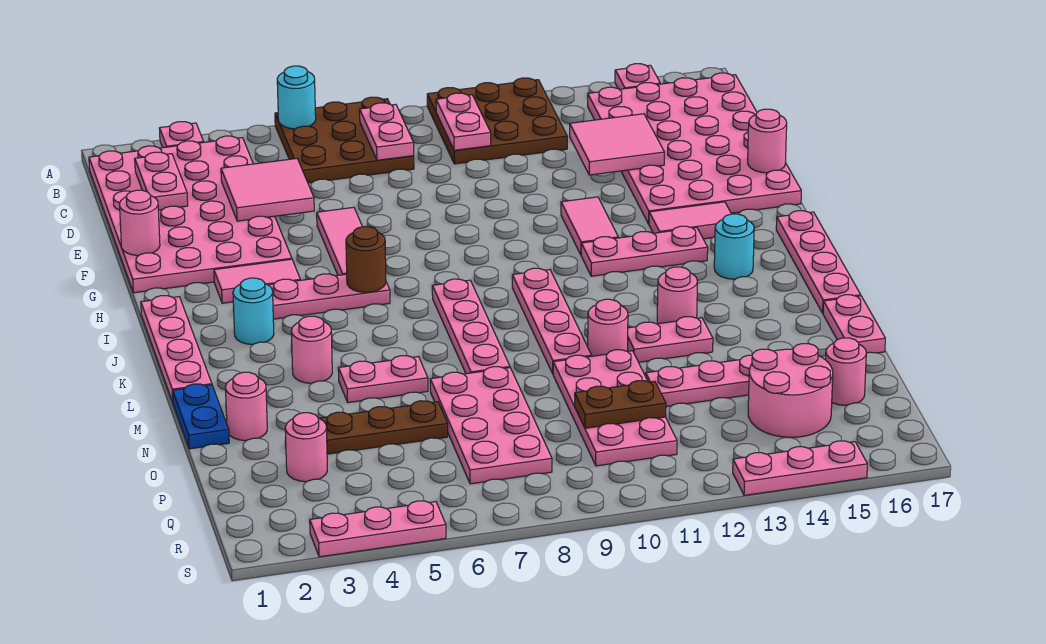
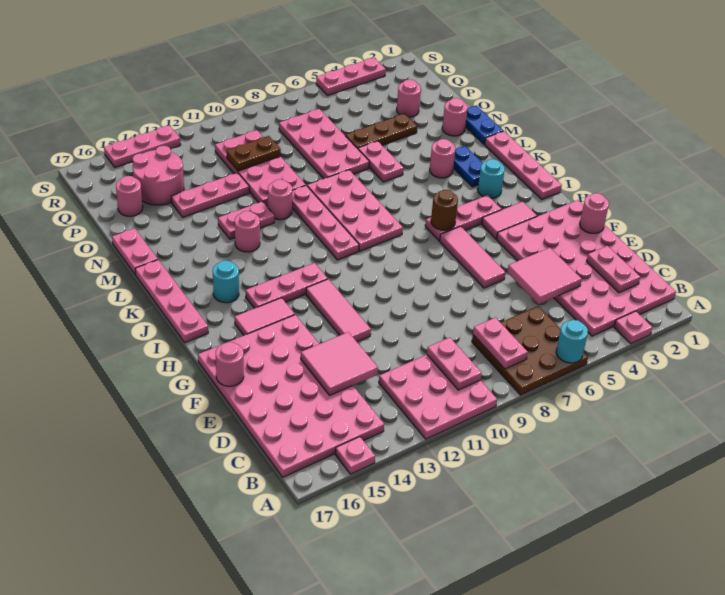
brown 3x3 plate [427,78,567,164] -> pink 3x3 plate [379,355,497,439]
pink 1x2 tile [561,197,618,254] -> pink 1x3 tile [306,279,371,342]
pink 1x4 plate [432,279,510,374] -> pink 2x4 plate [307,170,403,251]
none -> blue 1x2 plate [453,146,483,187]
pink 1x2 plate [338,355,428,403] -> pink 1x2 plate turned to [358,141,403,182]

